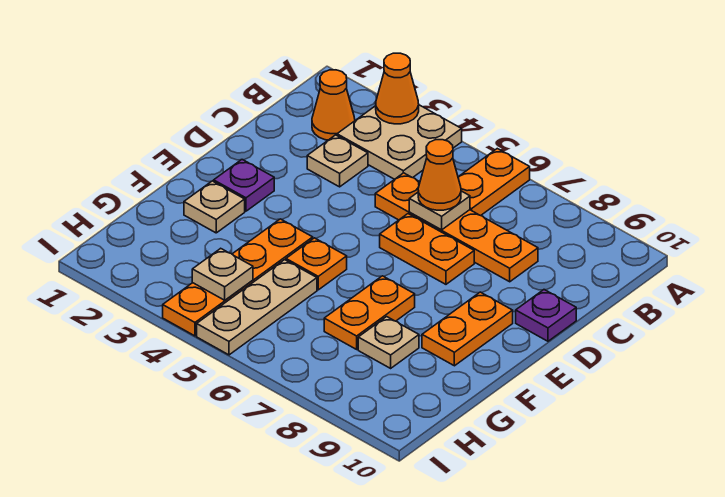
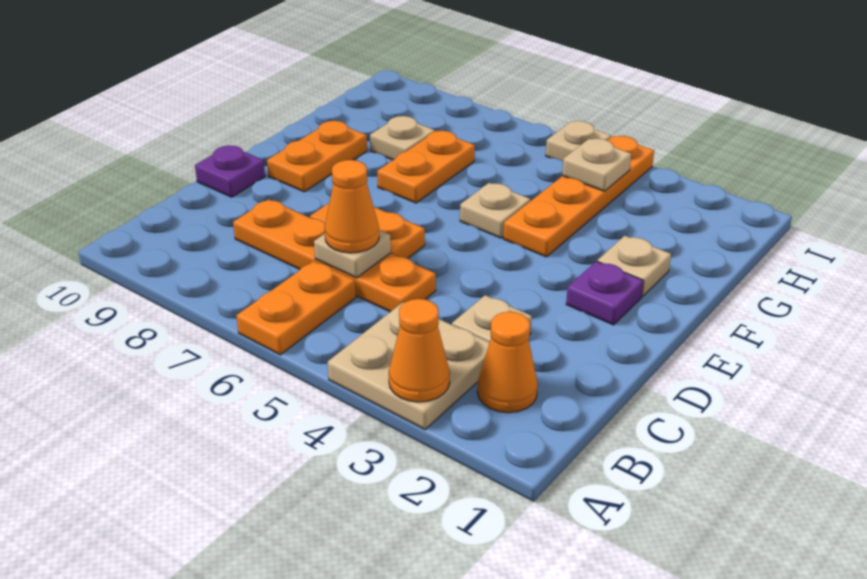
orange 1x1 plate [286,238,347,290] -> tan 1x1 plate [460,183,530,238]
tan 1x3 plate [197,260,317,355] -> tan 1x1 plate [546,121,611,161]

